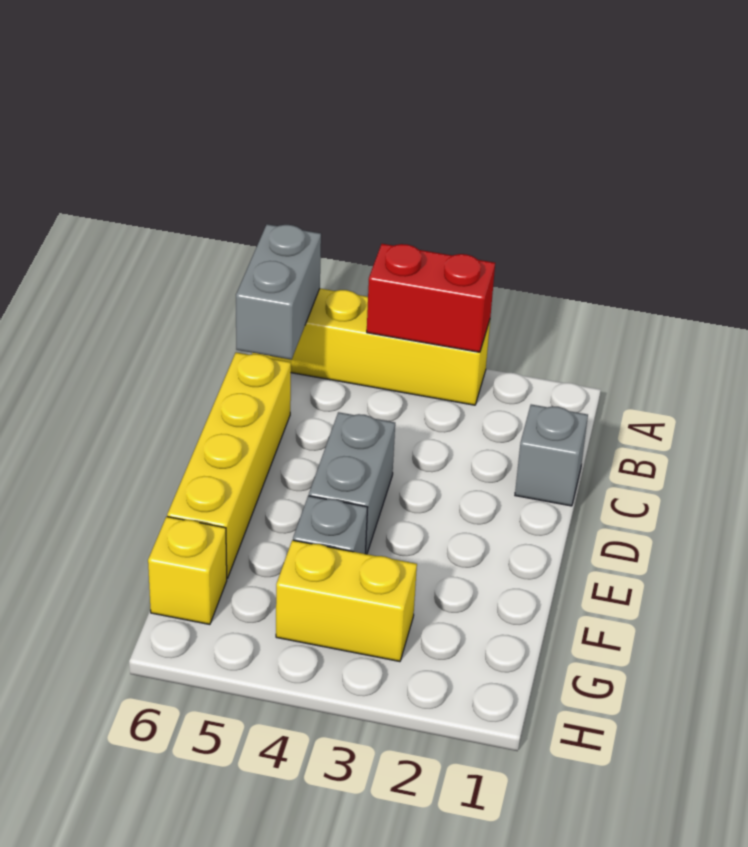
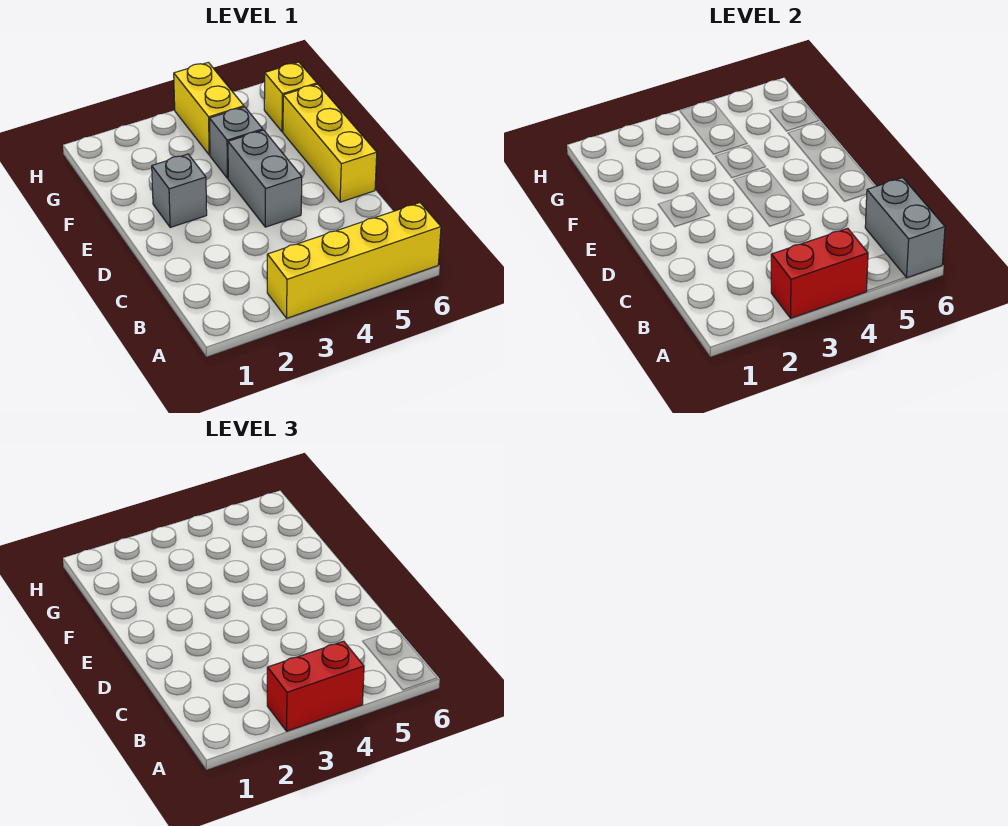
none -> red 1x2 brick [267,641,364,731]
grey 1x1 brick [515,405,588,506] -> grey 1x1 brick moved to [152,154,207,227]
yellow 1x4 brick [167,352,291,578] -> yellow 1x3 brick [283,84,377,202]
yellow 1x2 brick [276,540,417,662] -> yellow 1x2 brick turned to [174,62,244,155]

